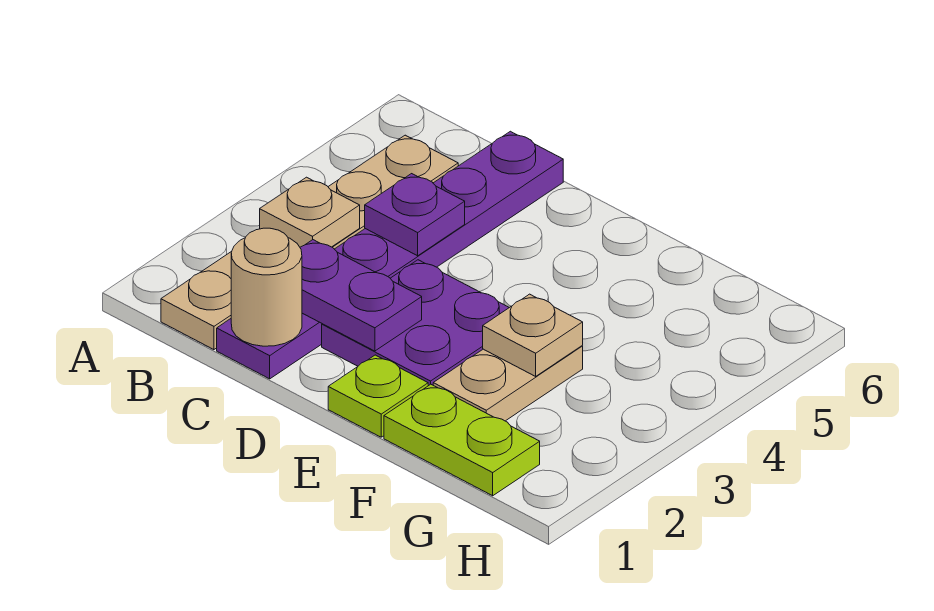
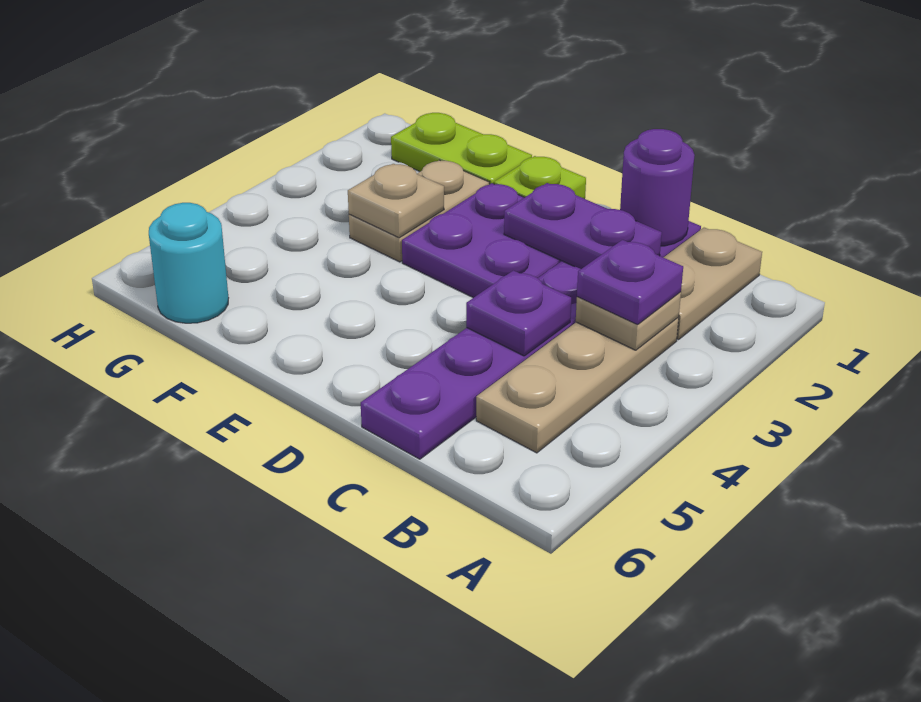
none -> purple 1x1 plate [577,240,683,325]
tan 1x1 round brick [231,228,302,346] -> purple 1x1 round brick [620,129,694,246]
none -> cyan 1x1 round brick [149,203,228,323]

